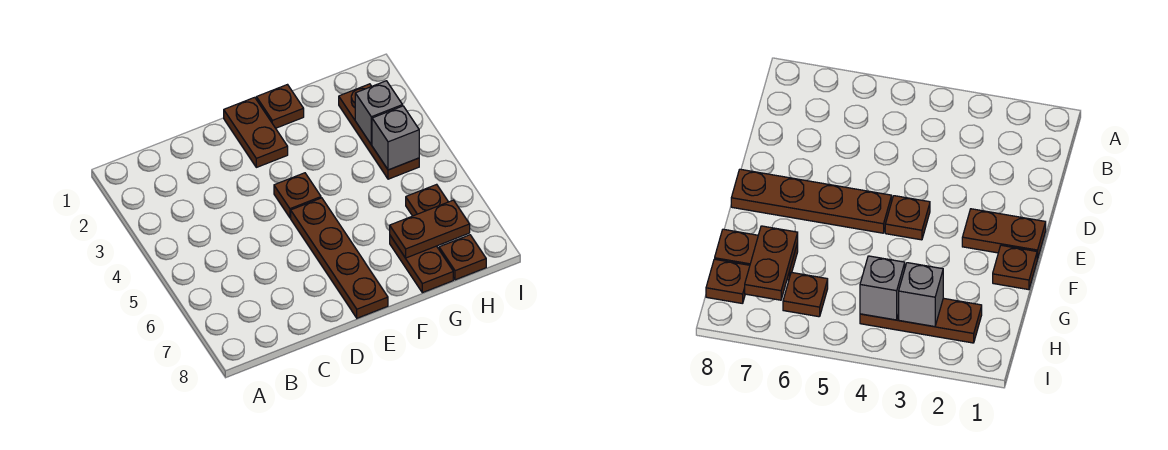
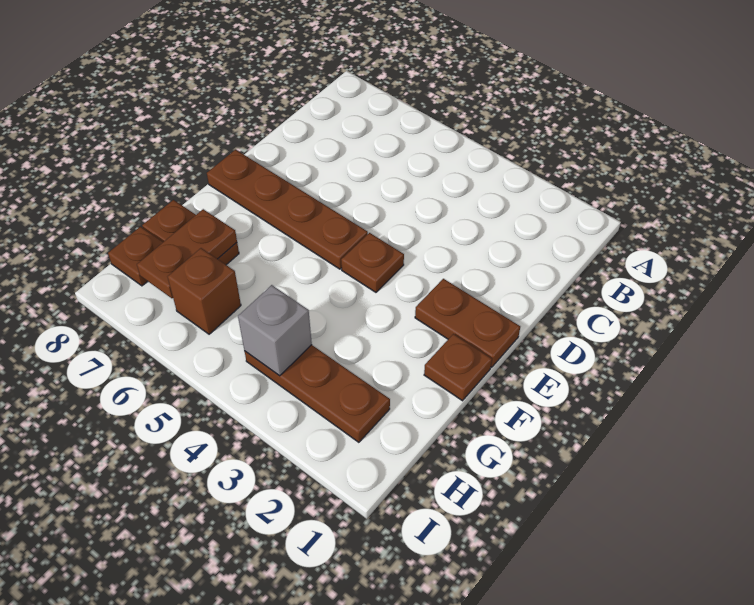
grey 1x1 brick [355,81,403,145] -> none
brown 1x1 plate [406,184,448,216] -> brown 1x1 brick [168,248,241,334]

